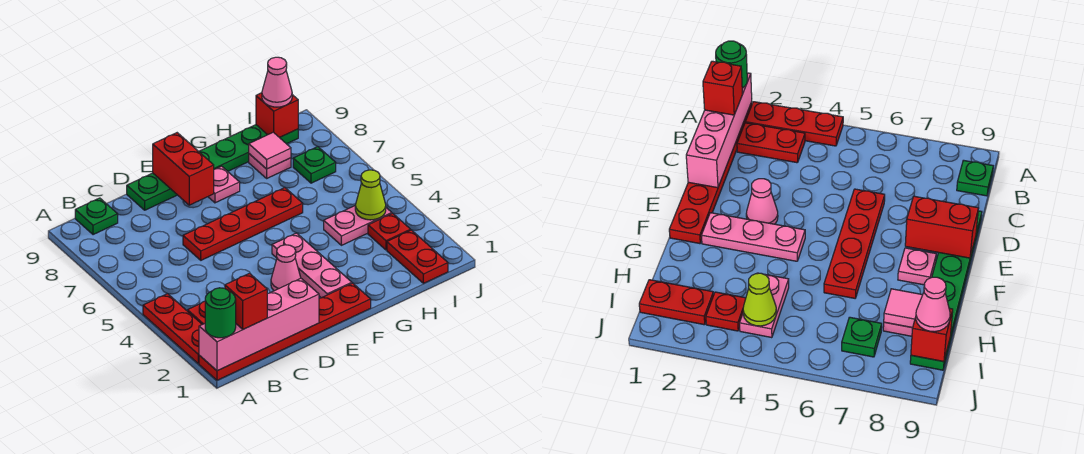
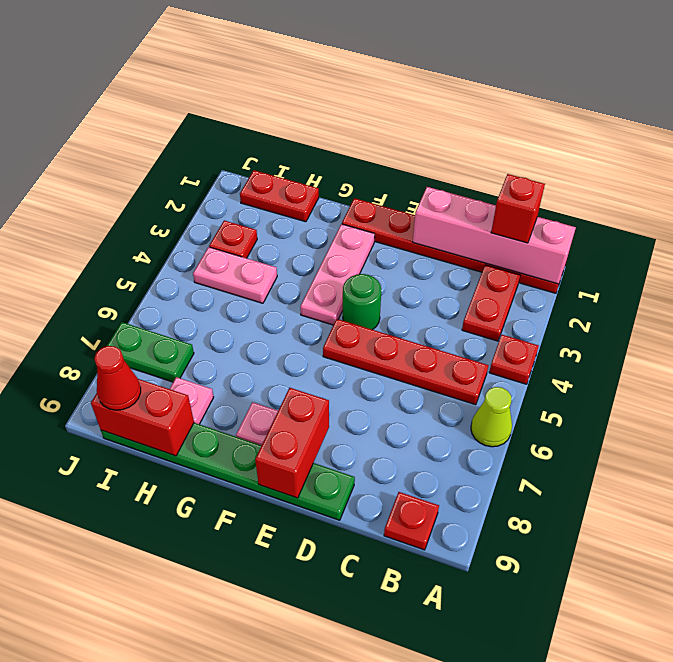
green 1x1 round brick [205,288,236,338] -> green 1x1 round brick moved to [343,274,381,330]
red 1x3 plate [143,294,202,364] -> red 1x1 plate [489,335,539,384]
green 1x1 plate [75,198,118,235] -> red 1x1 plate [384,492,439,550]
red 1x4 plate [183,188,303,260] -> red 1x4 plate moved to [323,319,488,405]
pink 1x1 cone [271,245,301,291] -> none
pink 1x1 tile [249,132,291,169] -> none
red 1x2 plate [387,230,448,283] -> red 1x2 plate turned to [240,170,319,222]
lime 1x1 cone [355,170,386,220] -> lime 1x1 cone moved to [471,387,512,447]
green 1x1 plate [293,147,336,183] -> green 1x2 plate [107,322,194,382]
red 1x1 brick [256,93,298,138] -> red 1x2 brick [91,379,194,456]
pink 1x1 cone [262,57,292,107] -> red 1x1 cone [94,346,141,410]

